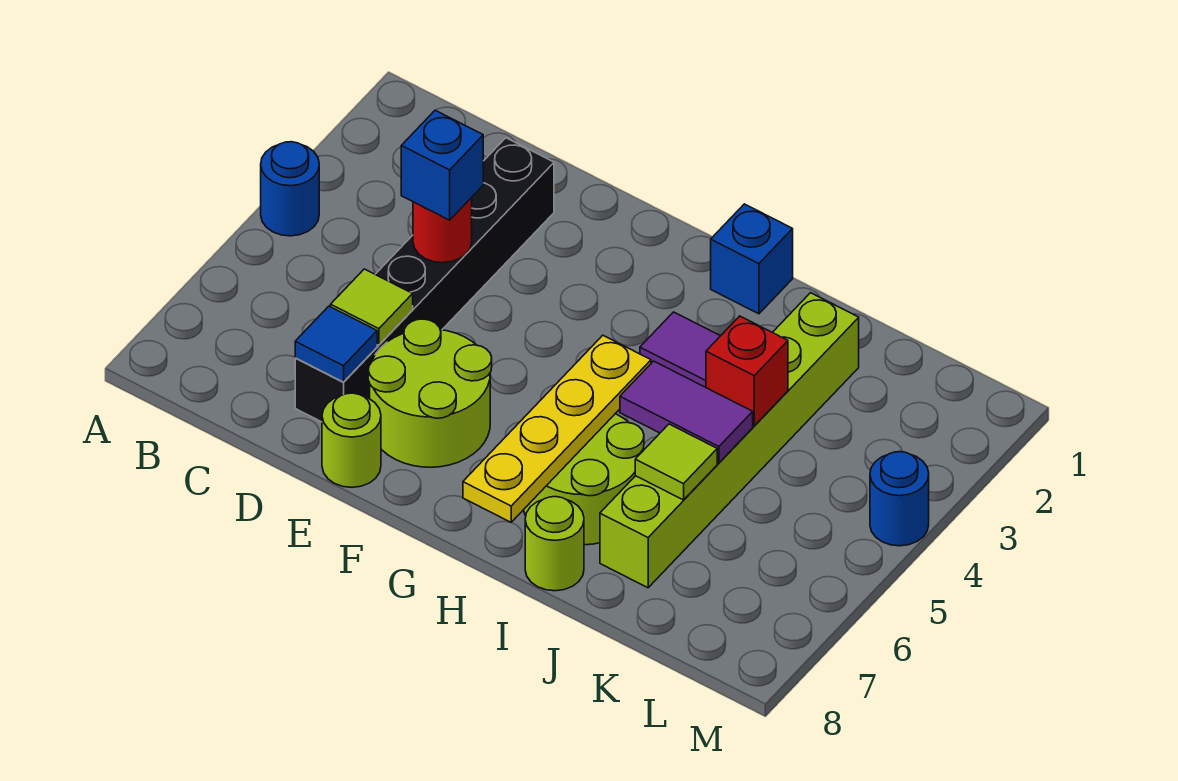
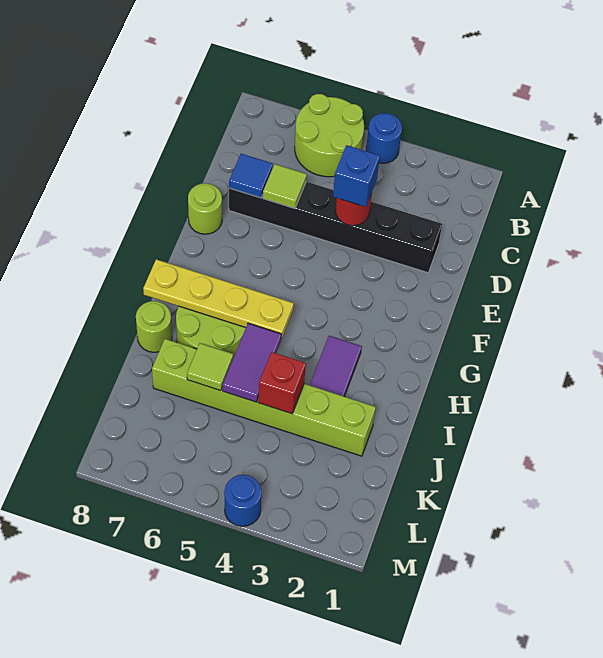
lime 2x2 round brick [368,319,492,467] -> lime 2x2 round brick moved to [295,94,364,177]
blue 1x1 brick [711,204,793,314] -> none

